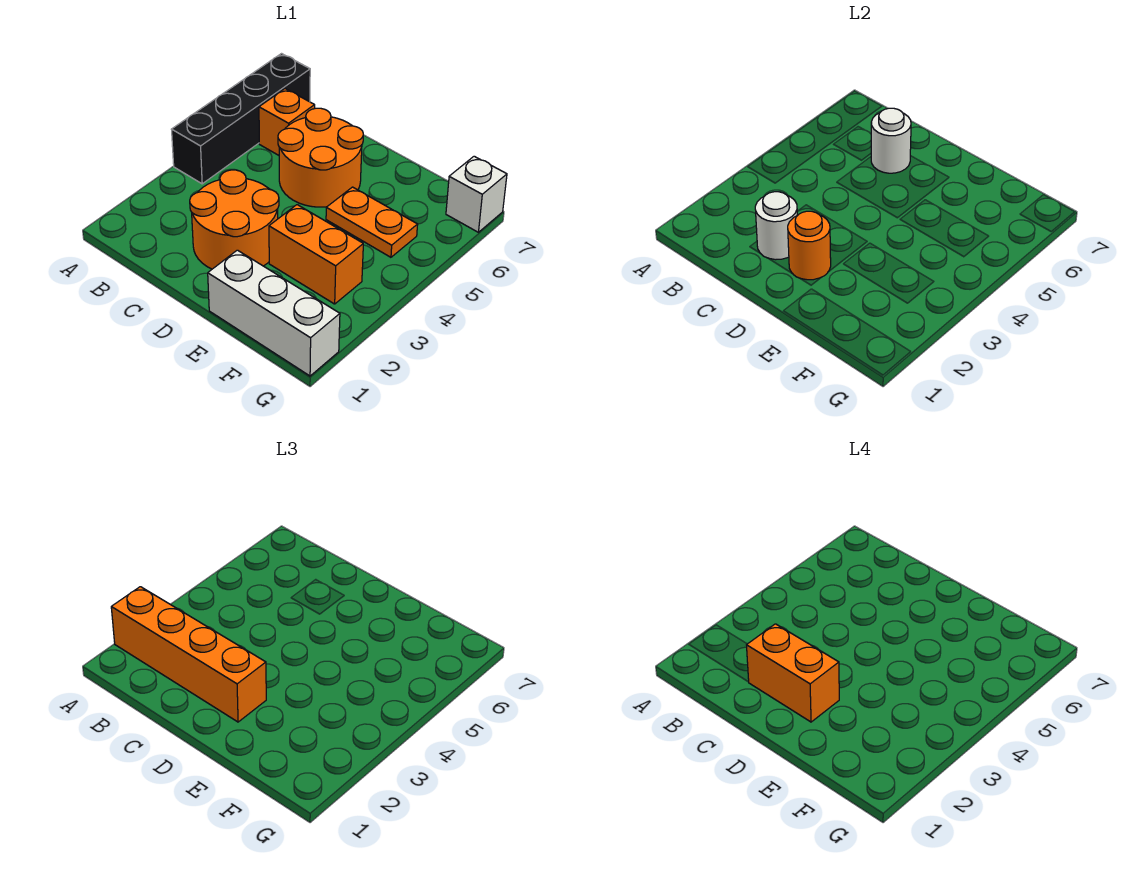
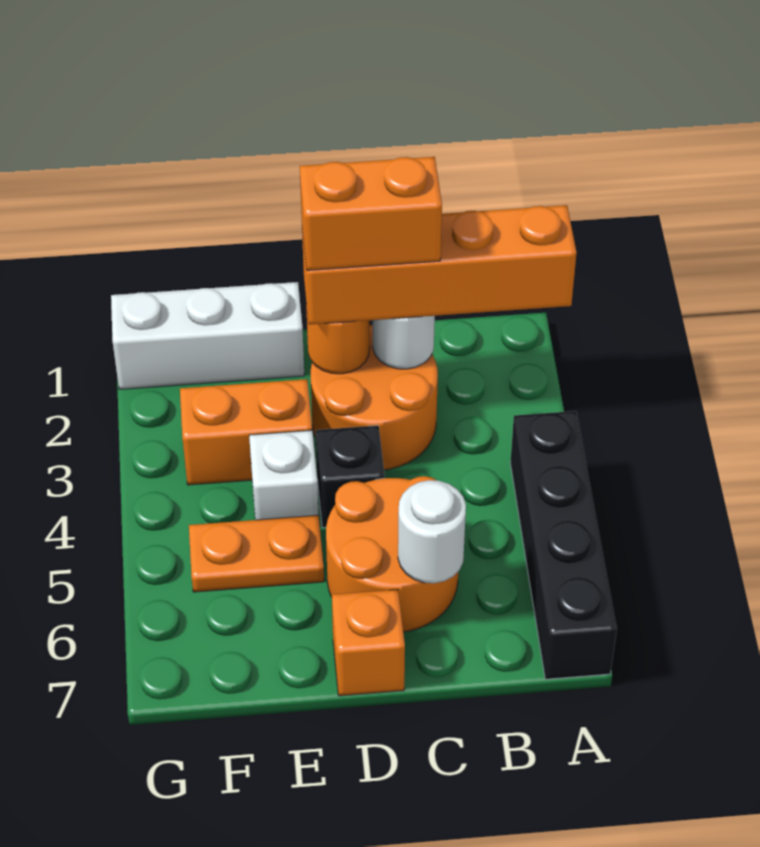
orange 1x1 brick [259,89,315,155] -> orange 1x1 brick moved to [332,590,405,696]
none -> black 1x1 brick [316,425,385,528]
white 1x1 brick [446,156,507,232] -> white 1x1 brick moved to [249,430,318,520]

